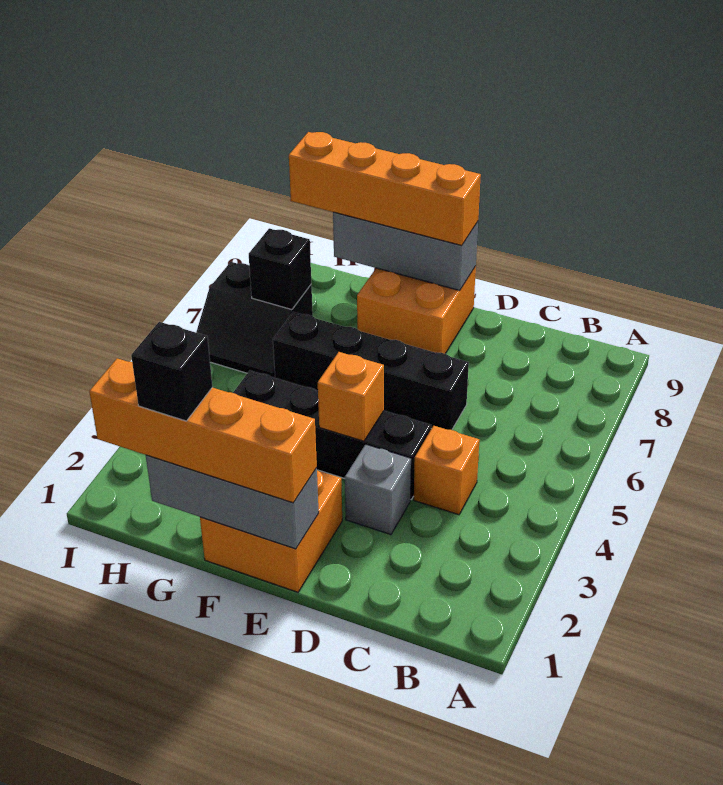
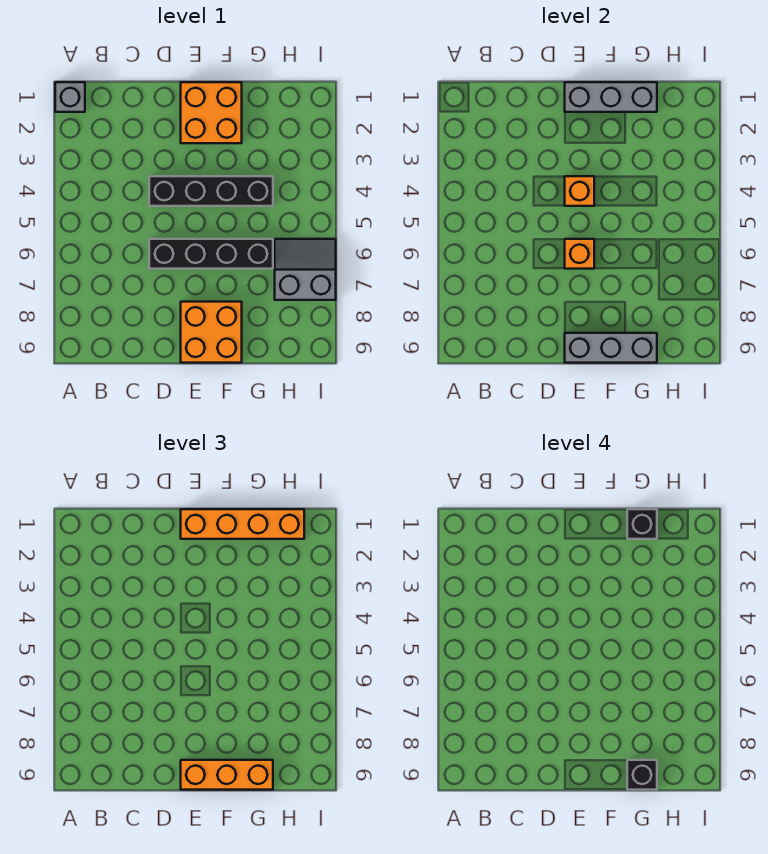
orange 1x1 brick [414,426,479,515] -> orange 1x1 brick moved to [565,239,594,269]
grey 1x1 brick [345,444,411,535] -> grey 1x1 brick moved to [55,82,85,112]
orange 1x4 brick [289,132,481,246] -> orange 1x3 brick [181,760,273,790]
black 2x2 slope [196,262,313,378] -> grey 2x2 slope [275,239,336,300]
black 1x1 brick [249,228,311,310] -> black 1x1 brick moved to [627,760,657,790]

